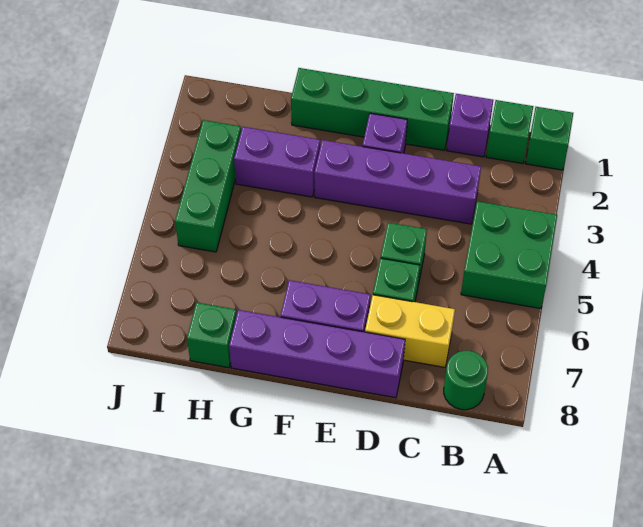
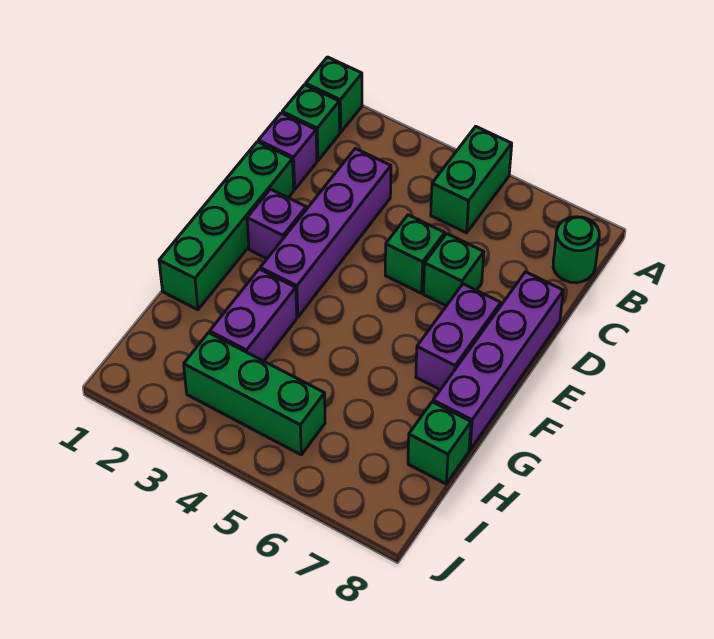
green 2x2 brick [461,201,557,309] -> green 1x2 brick [431,127,512,233]
yellow 1x2 brick [365,295,455,367] -> none

